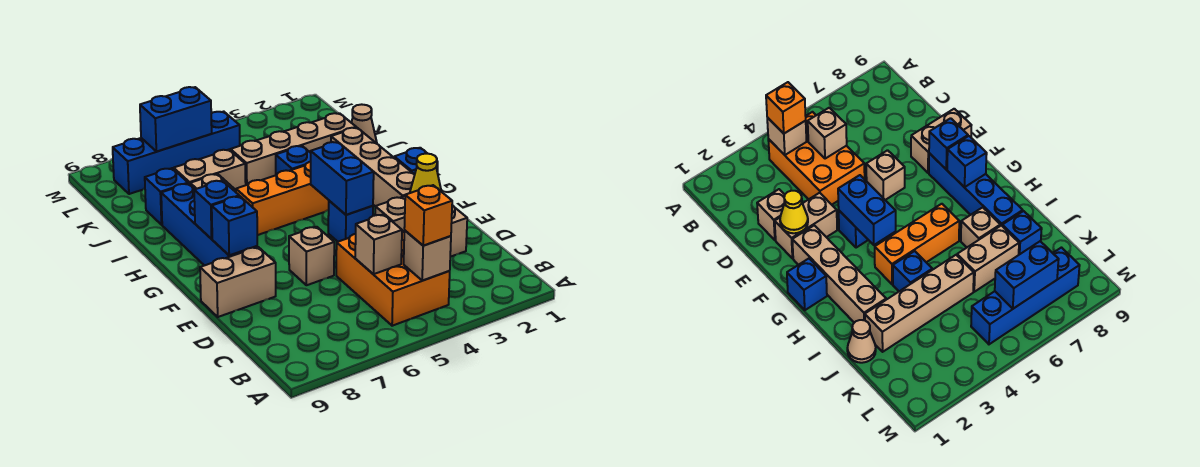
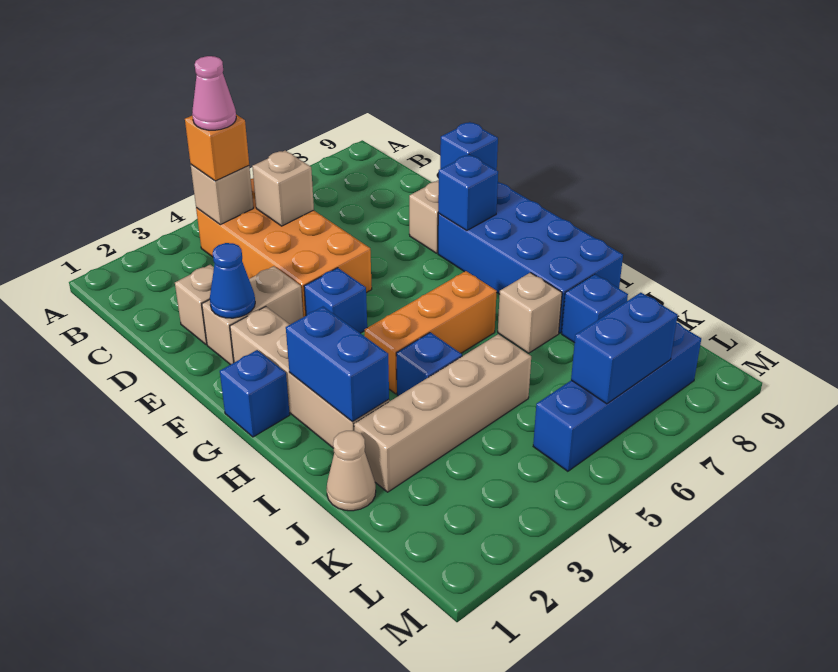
orange 2x3 brick [336,231,450,326] -> orange 2x4 brick [196,178,372,317]
none -> pink 1x1 cone [192,56,236,130]
yellow 1x1 cone [410,154,441,193] -> blue 1x1 cone [210,243,255,318]
tan 1x1 brick [289,227,334,285] -> none
blue 1x2 brick [311,142,374,215] -> blue 1x2 brick moved to [286,307,389,422]
blue 1x4 brick [161,183,257,266] -> blue 2x4 brick [438,182,623,333]
blue 1x1 brick [194,180,239,239] -> blue 1x1 brick moved to [440,122,498,170]
tan 1x2 brick [174,150,246,192] -> none

